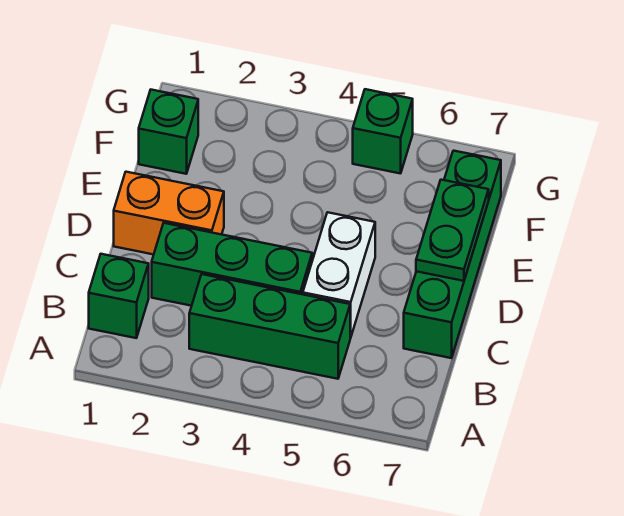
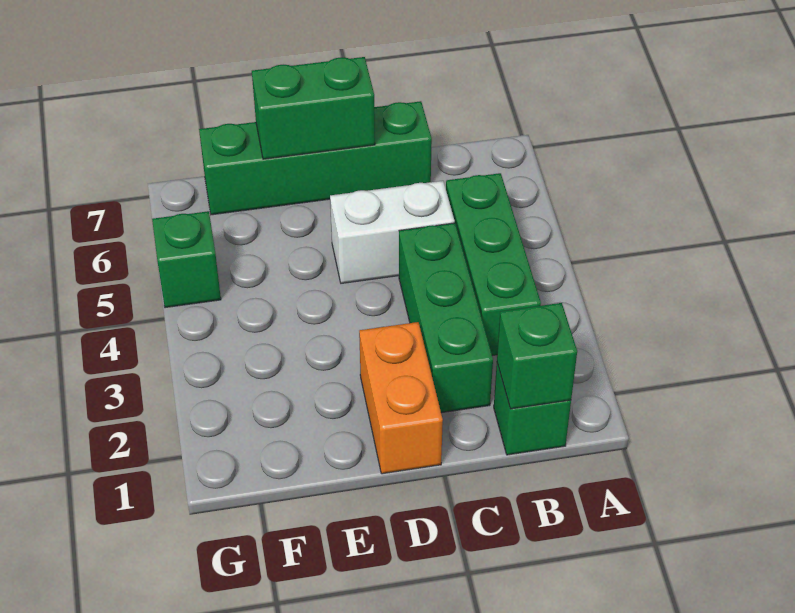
green 1x2 plate [416,180,489,281] -> green 1x2 brick [252,57,375,159]
green 1x1 brick [139,90,198,174] -> green 1x1 brick moved to [497,303,577,409]

